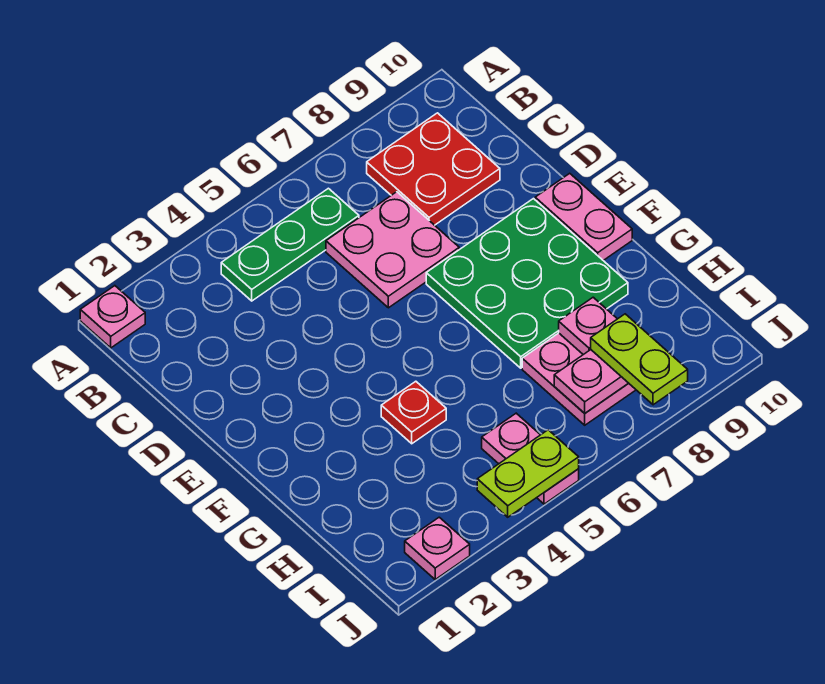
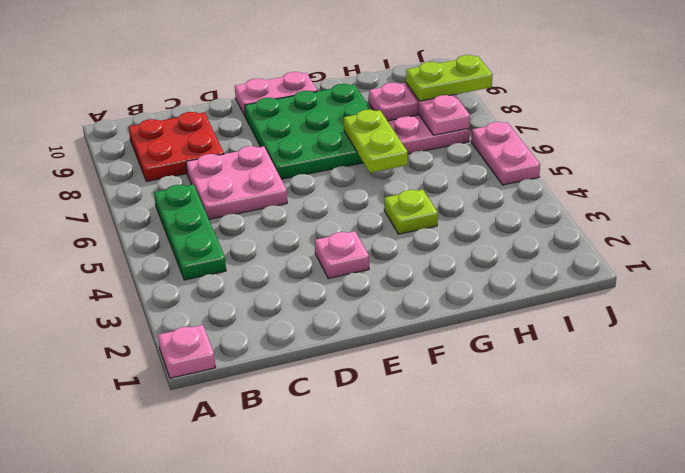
red 1x1 plate [381,381,446,444] -> lime 1x1 plate [384,190,438,234]
pink 1x2 plate [482,413,579,504] -> pink 1x2 plate turned to [471,122,540,185]
pink 1x1 plate [405,517,470,579] -> pink 1x1 plate moved to [315,231,369,279]
lime 1x2 plate [477,430,579,517] -> lime 1x2 plate moved to [344,110,408,173]

